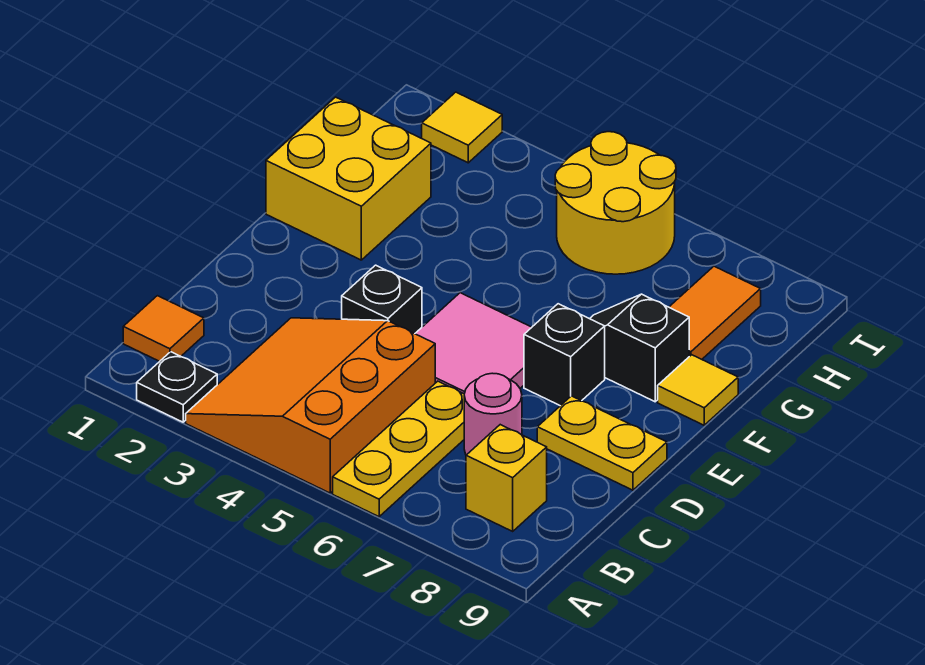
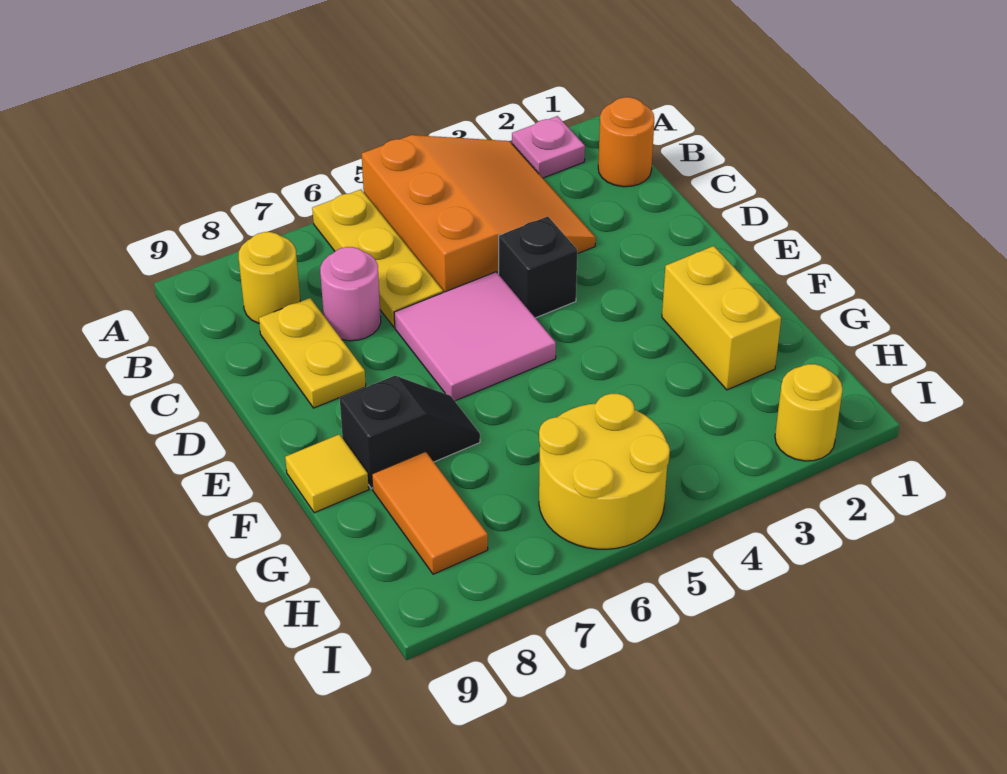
black 1x1 plate [137,352,217,422] -> pink 1x1 plate [512,116,585,178]
orange 1x1 tile [123,296,204,361] -> orange 1x1 round brick [598,97,654,187]
yellow 1x1 brick [466,425,547,531] -> yellow 1x1 round brick [239,232,300,323]
yellow 1x2 plate [537,396,667,490] -> yellow 1x2 plate turned to [259,298,366,408]
black 1x1 brick [524,304,605,406] -> none
yellow 2x2 brick [266,97,431,260] -> yellow 1x2 brick [662,246,781,390]
yellow 1x1 tile [422,92,502,163] -> yellow 1x1 round brick [775,364,843,461]

